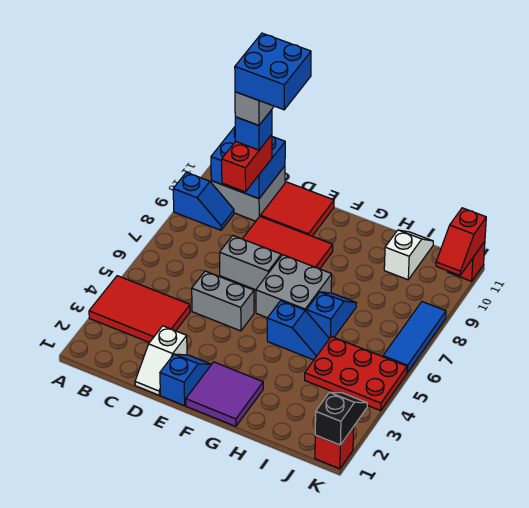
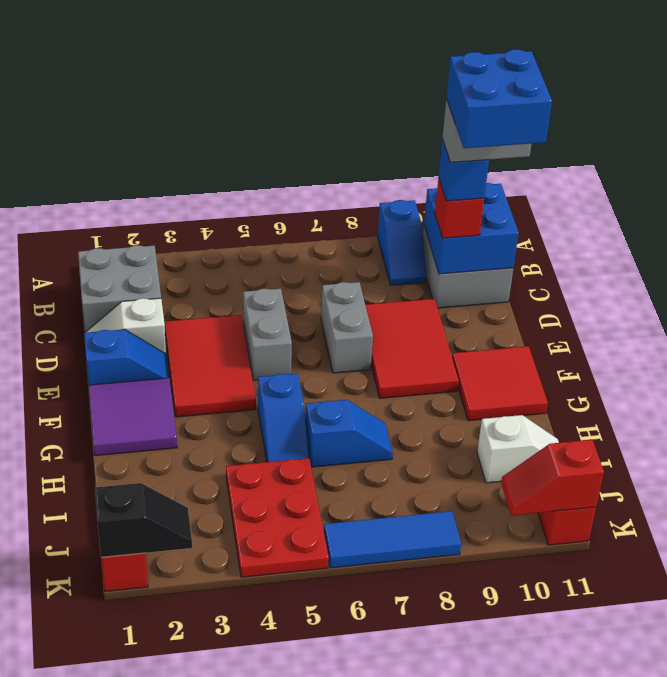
red 2x3 tile [89,276,190,343] -> red 2x3 tile moved to [164,315,256,417]
red 1x2 brick [222,135,272,192] -> red 1x1 brick [435,178,484,238]
red 2x2 tile [261,182,334,236] -> red 2x2 tile moved to [452,346,548,421]
grey 2x2 brick [256,255,332,318] -> grey 2x2 brick moved to [78,245,161,332]

